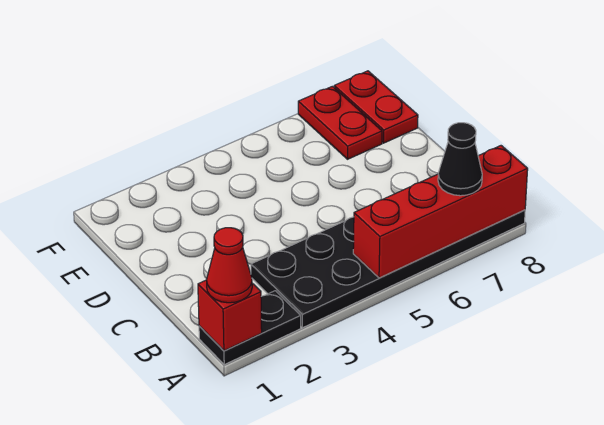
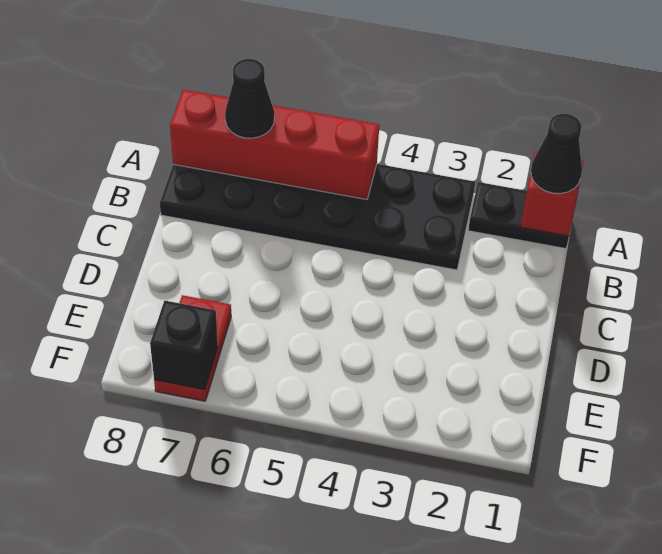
red 1x1 cone [207,228,252,303] -> black 1x1 cone [531,114,582,194]
red 1x2 plate [334,71,418,143] -> none
none -> black 1x1 brick [150,301,218,390]

